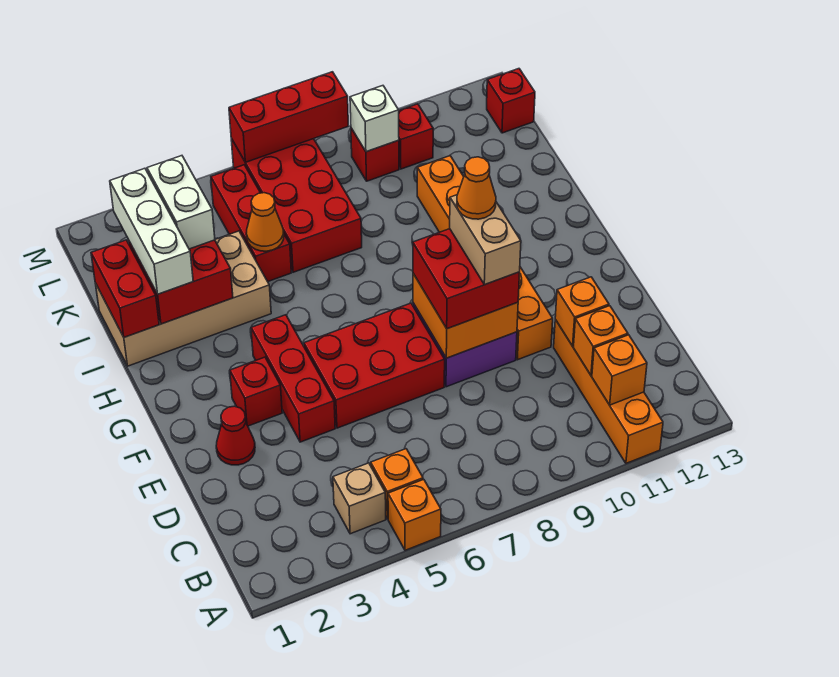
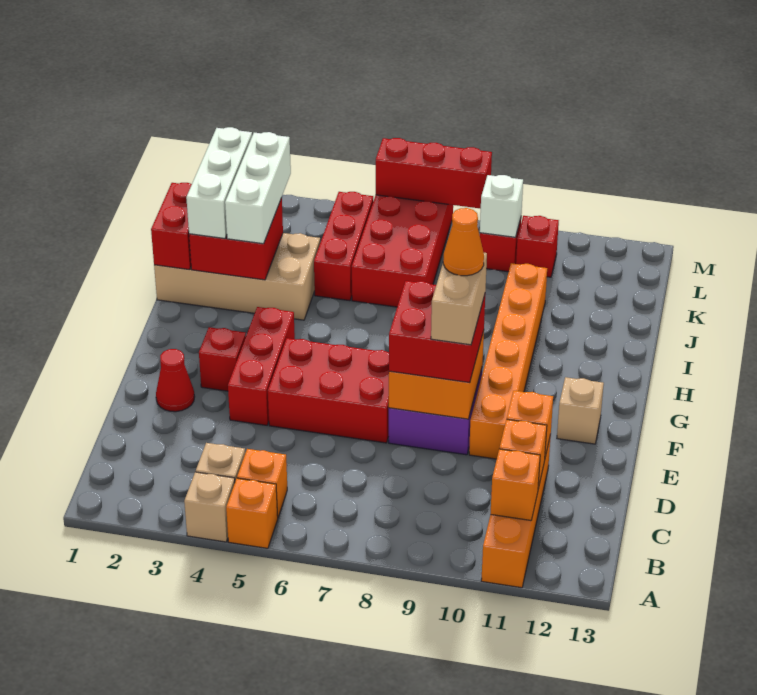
none -> tan 1x1 brick [184,472,235,542]
none -> tan 1x1 brick [557,377,604,444]
white 1x2 brick [147,156,215,249] -> white 1x3 brick [225,132,291,244]
orange 1x1 cone [246,193,284,251] -> none
red 1x1 brick [487,69,535,133] -> none

